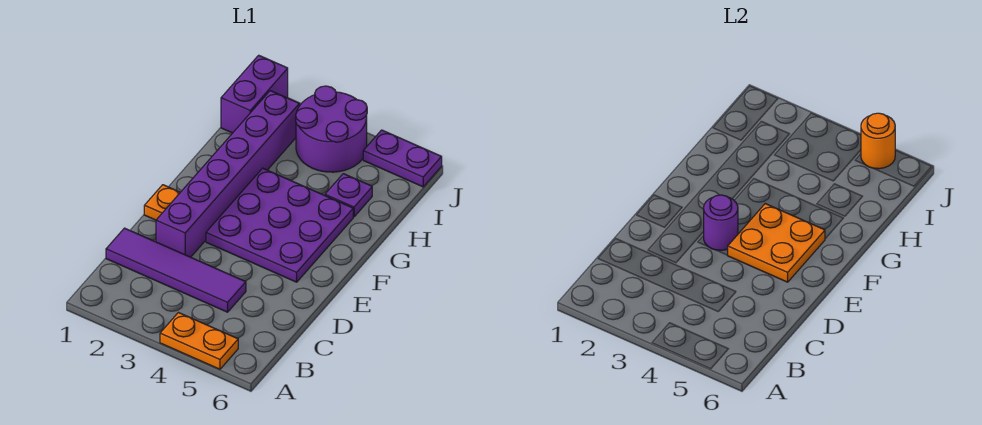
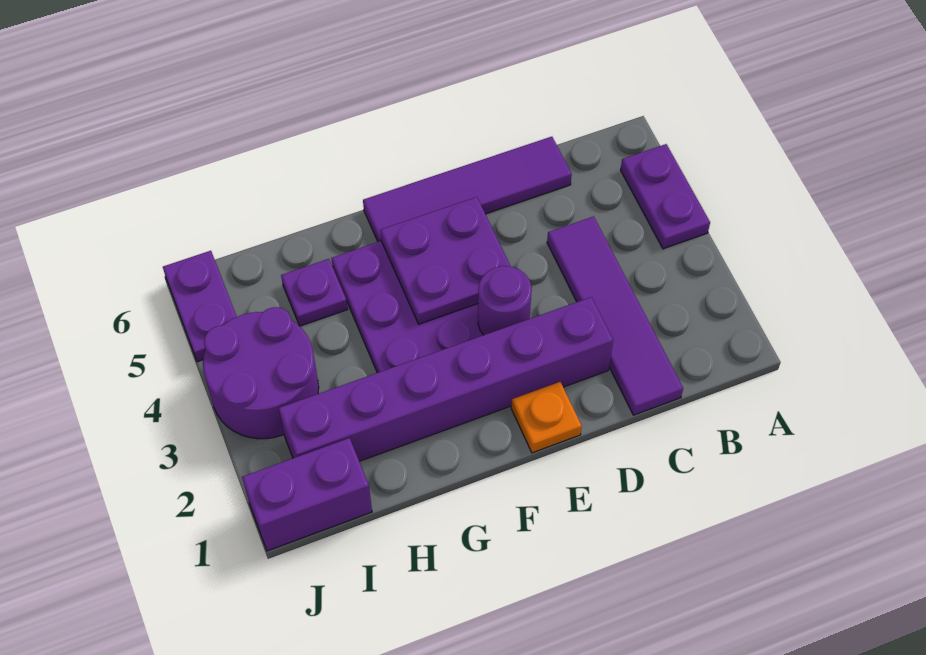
orange 1x2 plate [160,313,238,369] -> purple 1x2 plate [621,144,710,249]
none -> purple 1x4 tile [363,137,572,242]
orange 2x2 plate [728,204,825,282] -> purple 2x2 plate [380,197,511,324]
orange 1x1 round brick [861,113,895,169] -> none

